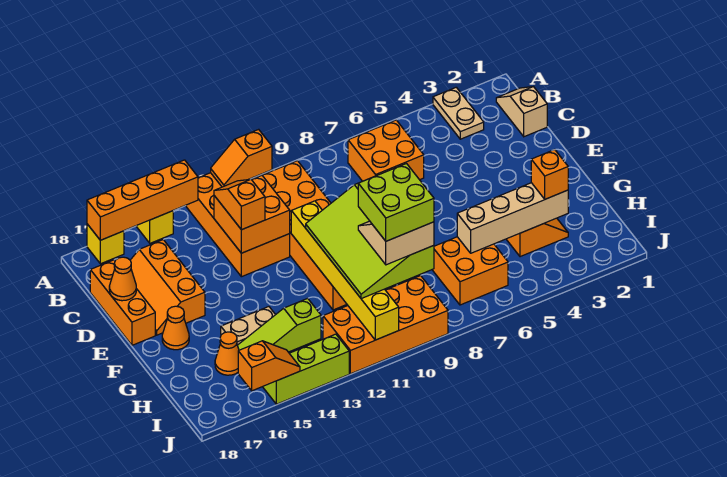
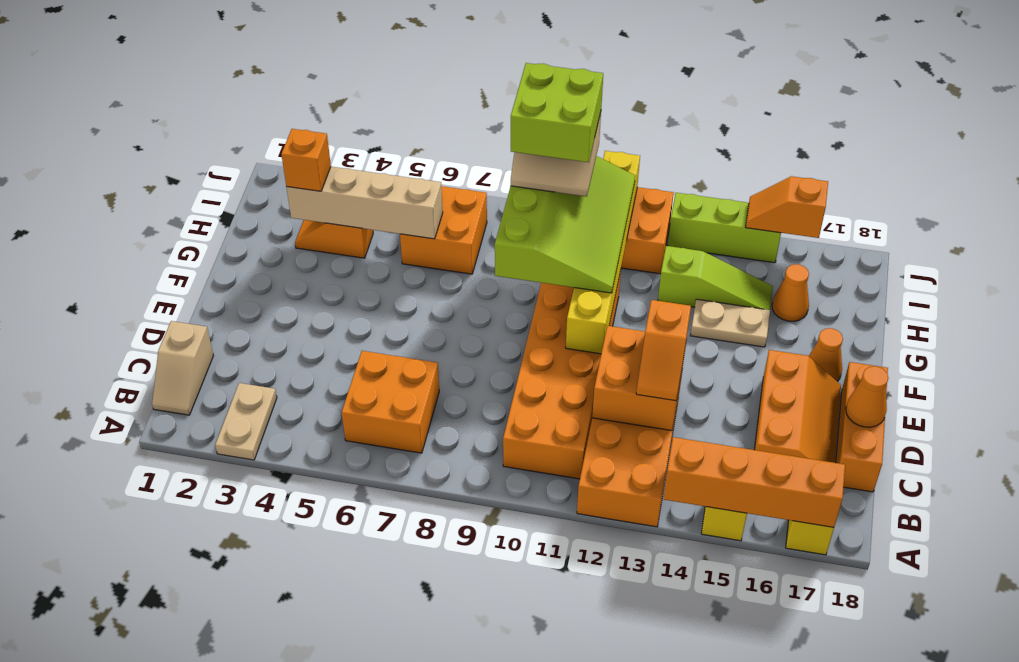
orange 1x2 slope [211,129,272,187] -> none

